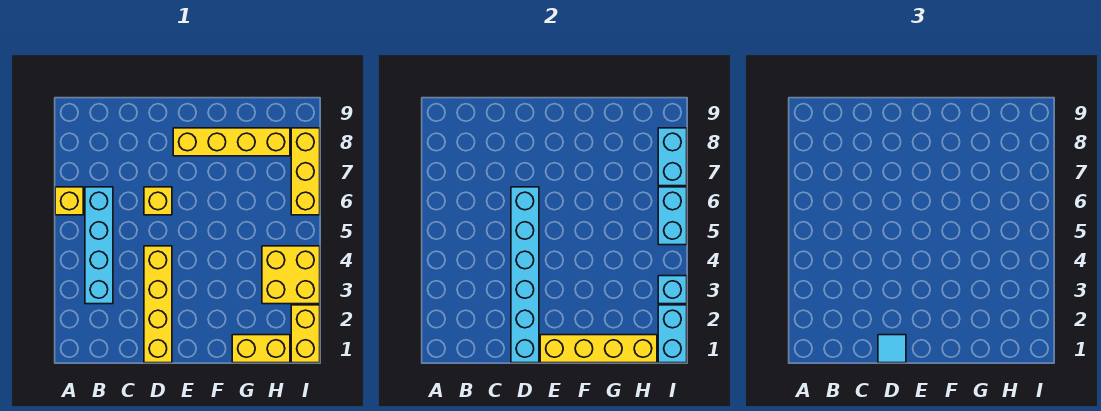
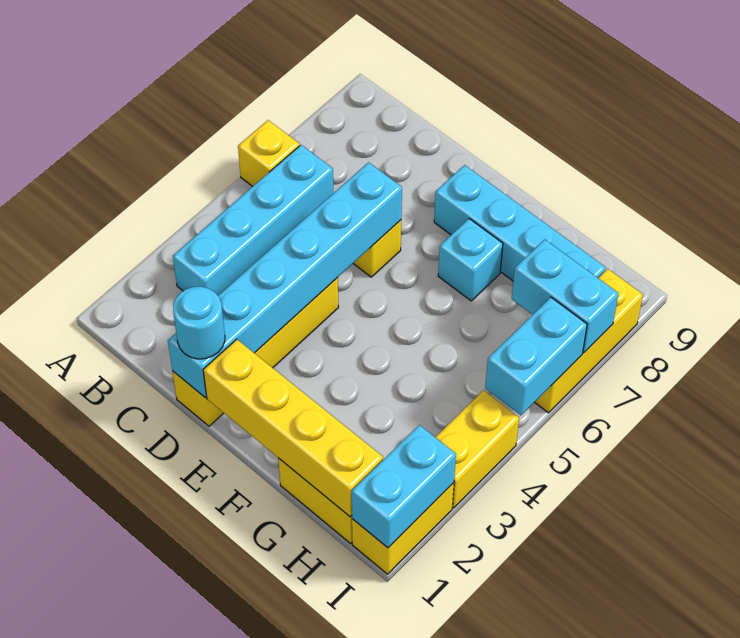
cyan 1x1 tile [878,335,906,363] -> cyan 1x1 round brick [173,287,225,359]
yellow 1x4 brick [173,128,290,156] -> cyan 1x4 brick [434,165,606,281]
yellow 2x2 brick [262,246,320,304] -> yellow 1x2 brick [436,390,519,508]
cyan 1x1 brick [658,276,687,304] -> cyan 1x1 brick moved to [438,219,503,301]
cyan 1x2 brick [658,128,687,186] -> cyan 1x2 brick turned to [512,239,618,353]

